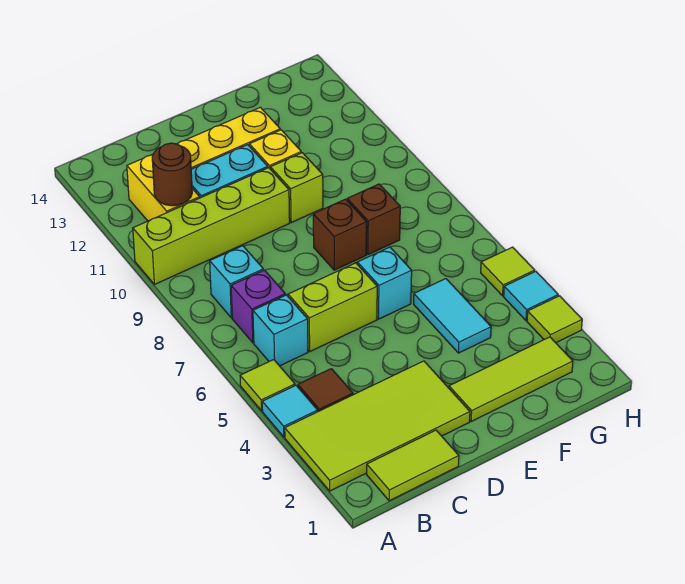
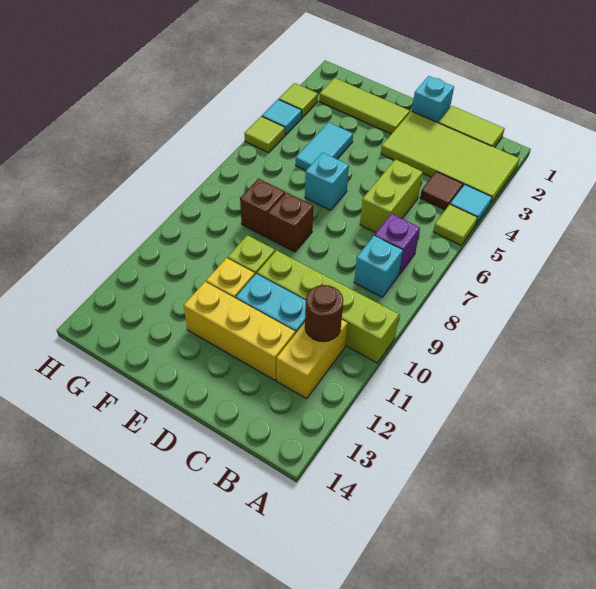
cyan 1x1 brick [253,295,308,366] -> cyan 1x1 brick moved to [412,76,454,123]
lime 1x2 brick [288,263,377,351] -> lime 1x2 brick turned to [360,159,423,233]

